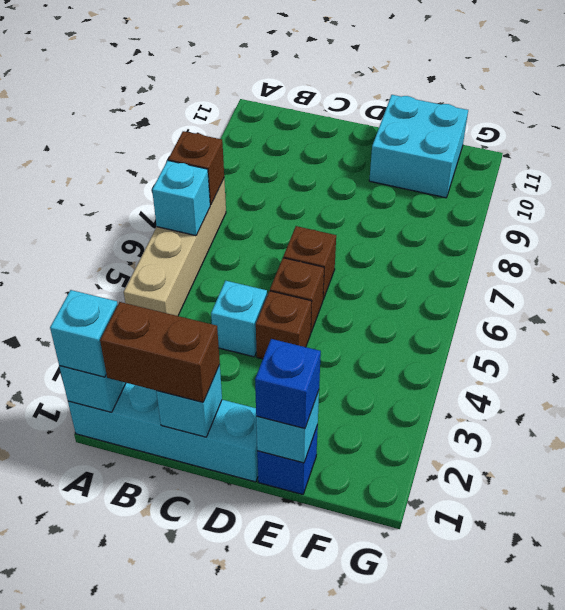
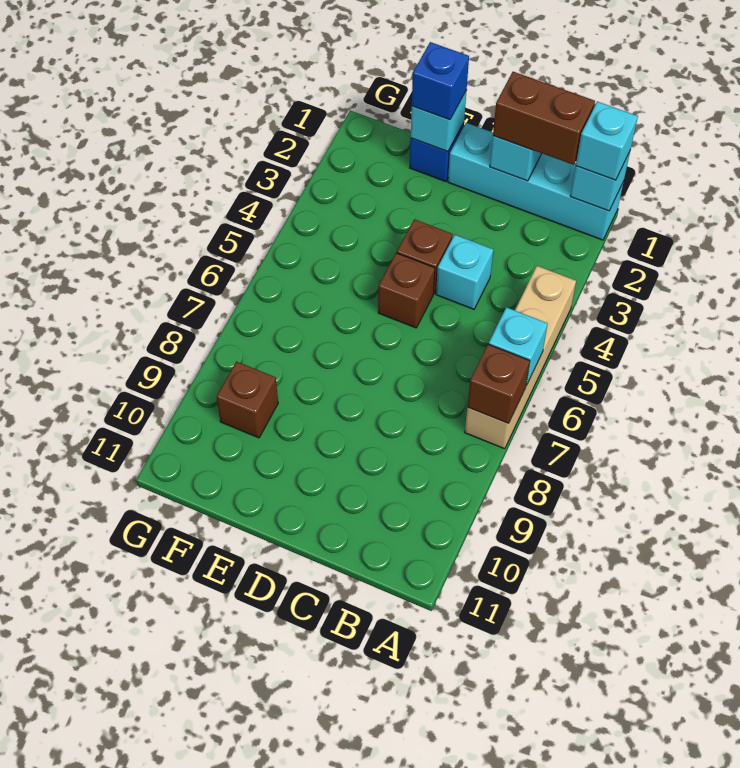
brown 1x1 brick [283,226,336,299] -> brown 1x1 brick moved to [217,361,278,438]
cyan 2x2 brick [369,95,468,198] -> none

